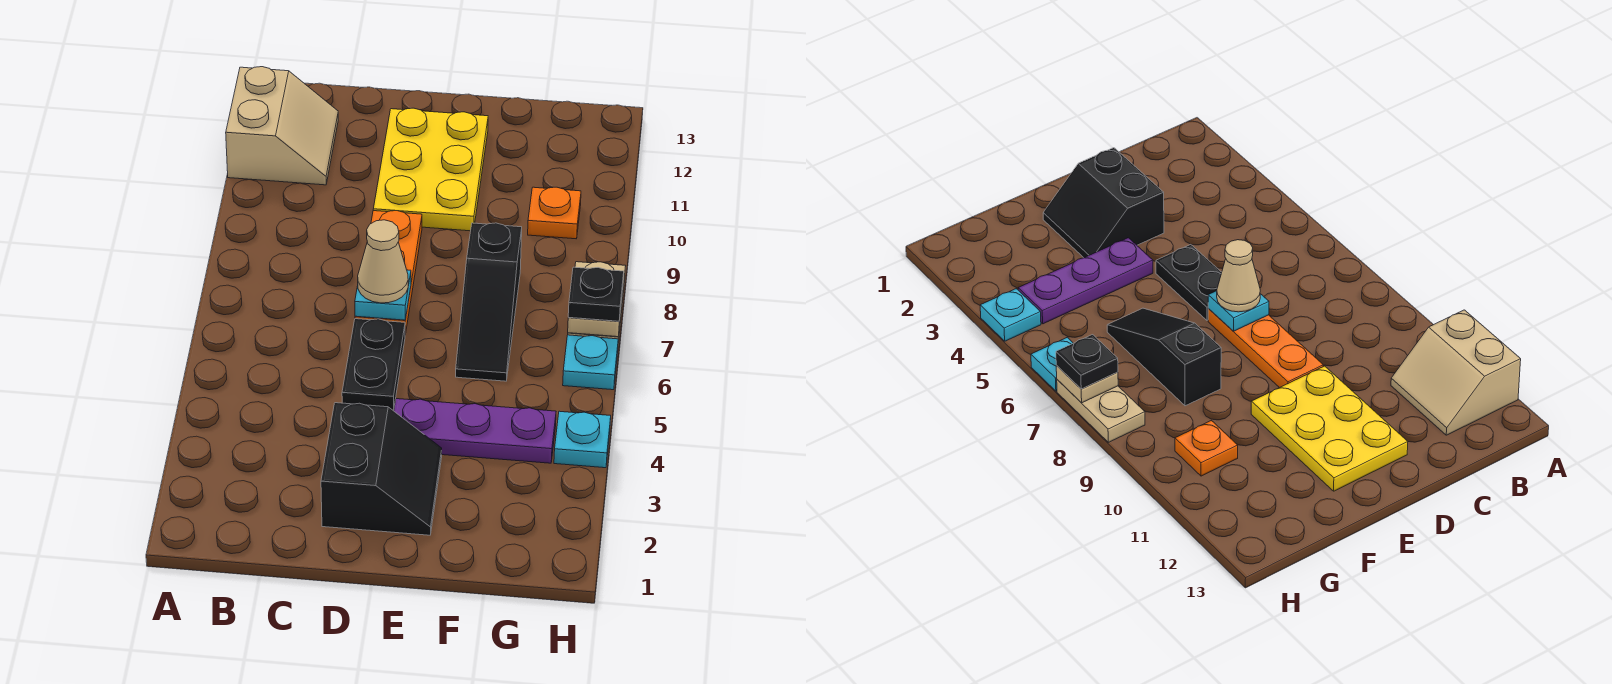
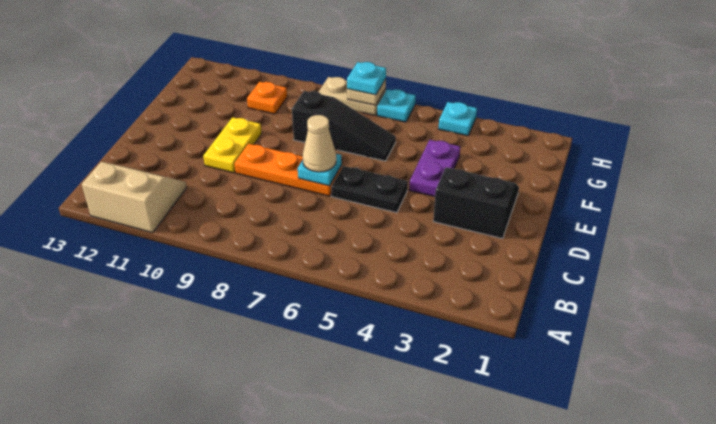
yellow 2x3 plate [373,108,488,231] -> yellow 1x2 plate [203,117,262,173]
purple 1x3 plate [394,399,556,463] -> purple 1x2 plate [409,140,460,197]
black 1x1 plate [568,267,624,321] -> cyan 1x1 plate [347,62,386,95]

